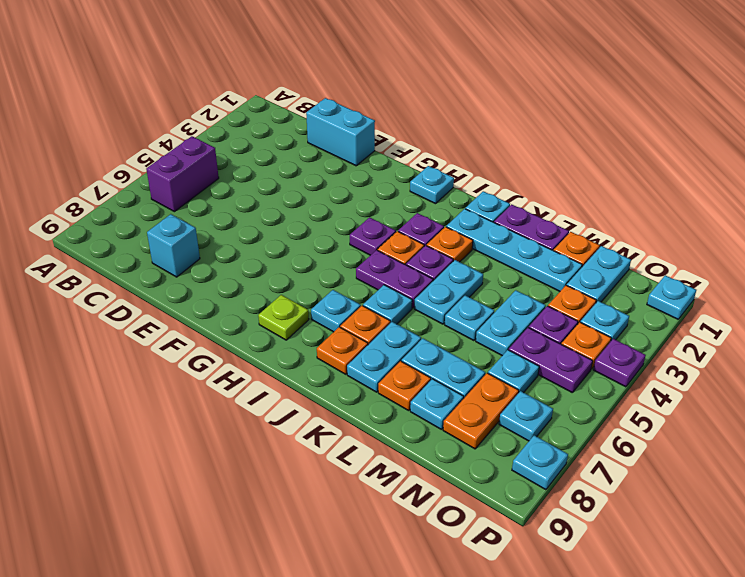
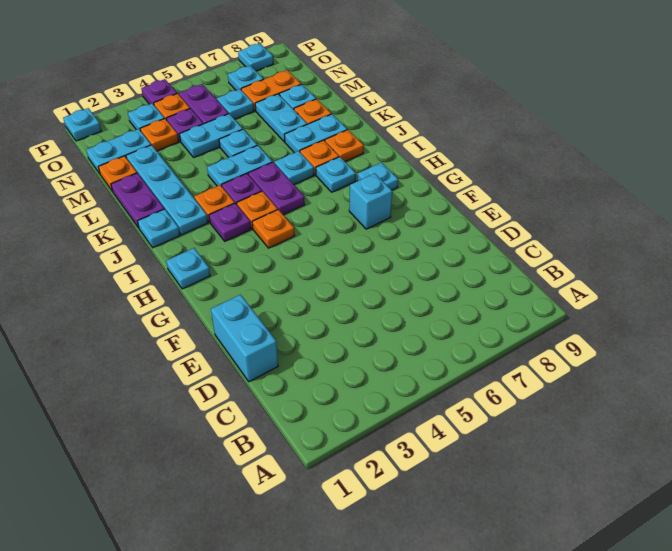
purple 1x2 brick [146,136,219,212] -> none
cyan 1x1 brick [147,214,200,277] -> cyan 1x1 brick moved to [349,173,392,229]
purple 1x1 plate [350,217,396,255] -> orange 1x1 plate [252,210,295,248]
lime 1x1 plate [258,295,309,340] -> cyan 1x1 plate [358,163,398,190]

